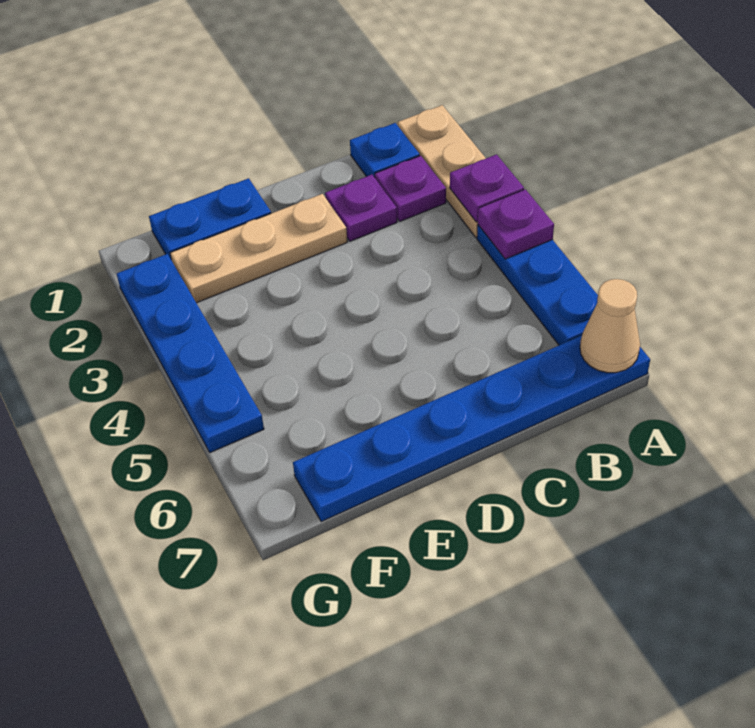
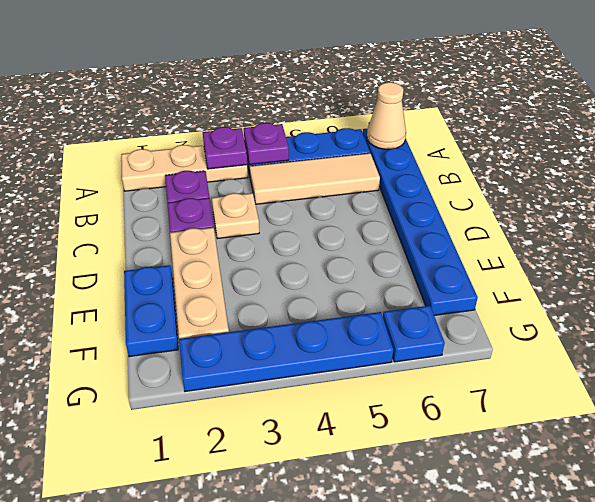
blue 1x1 plate [350,123,420,177] -> blue 1x1 plate moved to [383,306,445,362]
none -> tan 1x3 tile [250,153,380,204]
none -> tan 1x1 plate [212,193,259,239]

